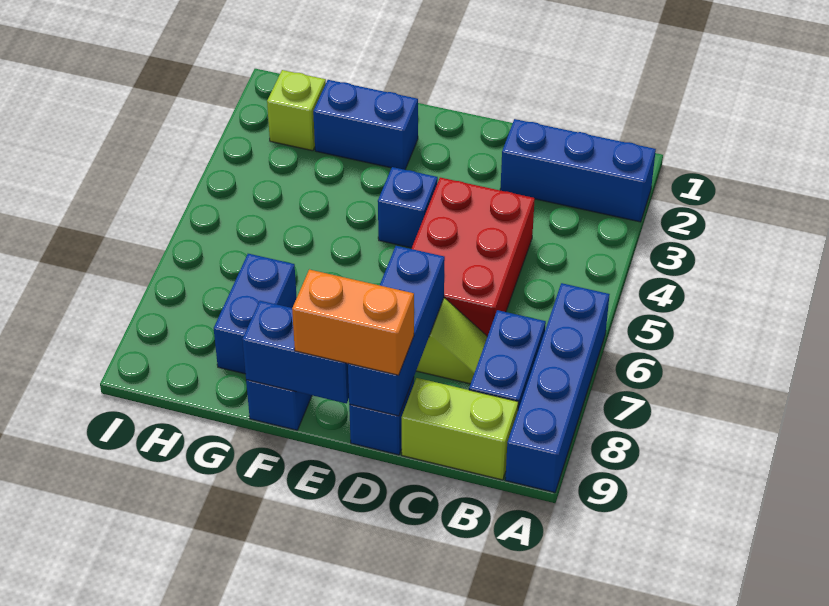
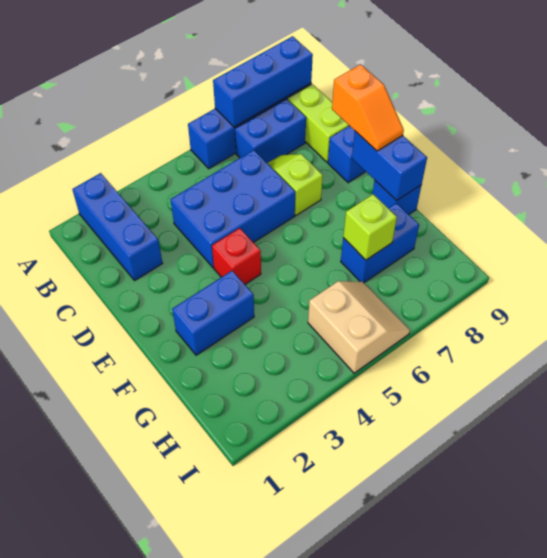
red 2x3 brick [411,177,535,336] -> blue 2x3 brick [170,150,295,268]
blue 1x3 brick [348,246,445,416] -> blue 1x3 brick moved to [213,36,313,127]
orange 1x2 brick [292,270,414,375] -> orange 1x2 slope [332,64,404,151]
blue 1x1 brick [378,167,438,248] -> red 1x1 brick [212,228,261,284]
blue 1x2 brick [313,80,418,170] -> blue 1x2 brick turned to [172,271,254,355]
lime 1x1 brick [267,70,326,151] -> lime 1x1 brick moved to [343,194,397,260]
none -> tan 2x2 slope [308,281,410,373]

